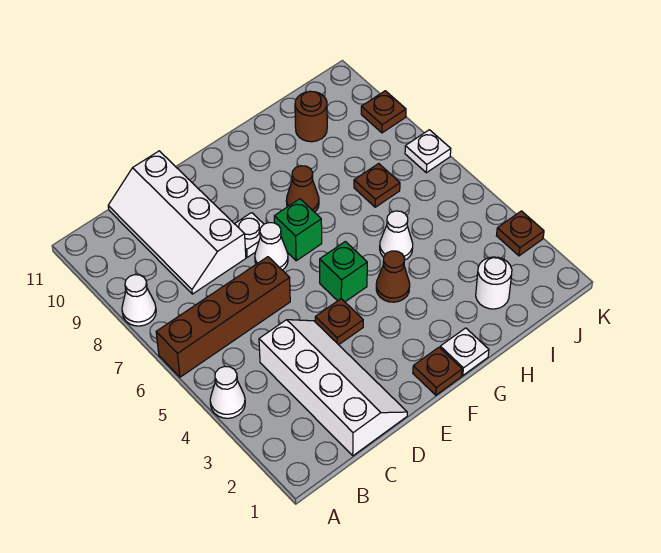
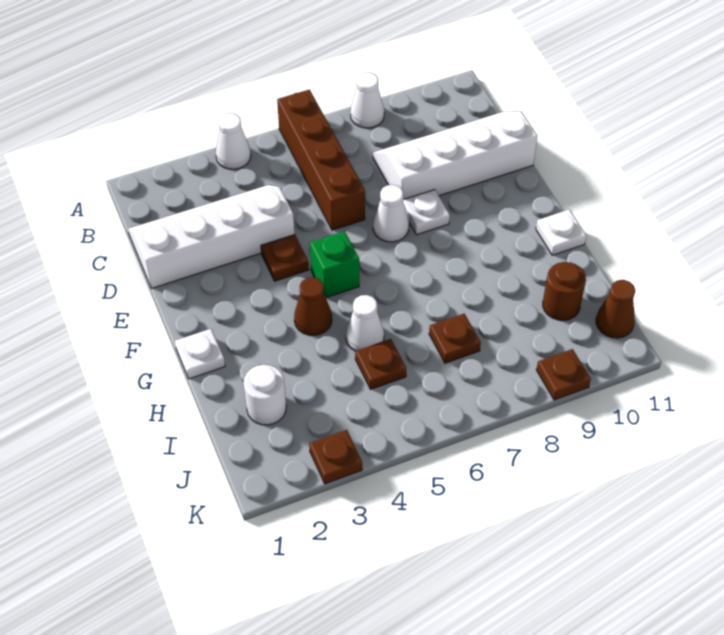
white 2x4 slope [259,320,407,456] -> white 2x4 slope turned to [128,185,294,288]
brown 1x1 plate [413,347,462,395] -> brown 1x1 plate moved to [355,339,406,389]
green 1x1 brick [274,199,322,261] -> none
brown 1x1 cone [286,166,319,212] -> brown 1x1 cone moved to [596,280,635,338]
white 1x1 plate [405,130,451,173] -> white 1x1 plate moved to [536,209,586,255]

